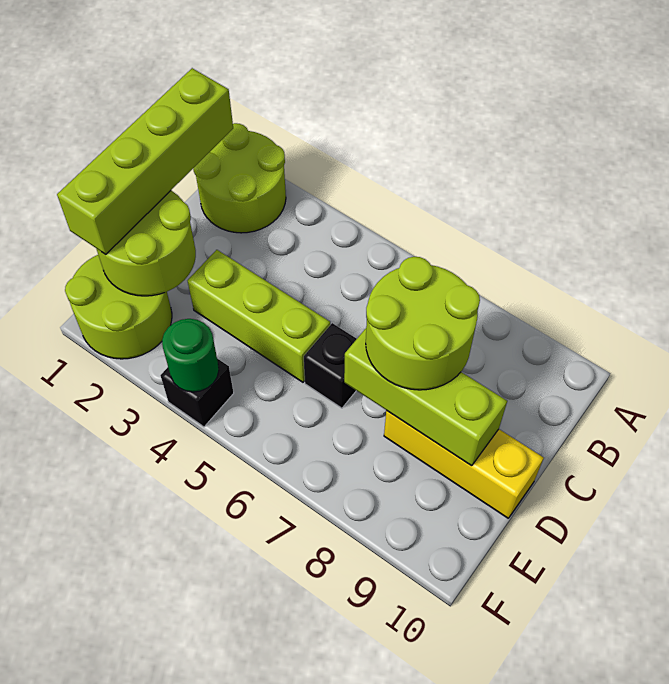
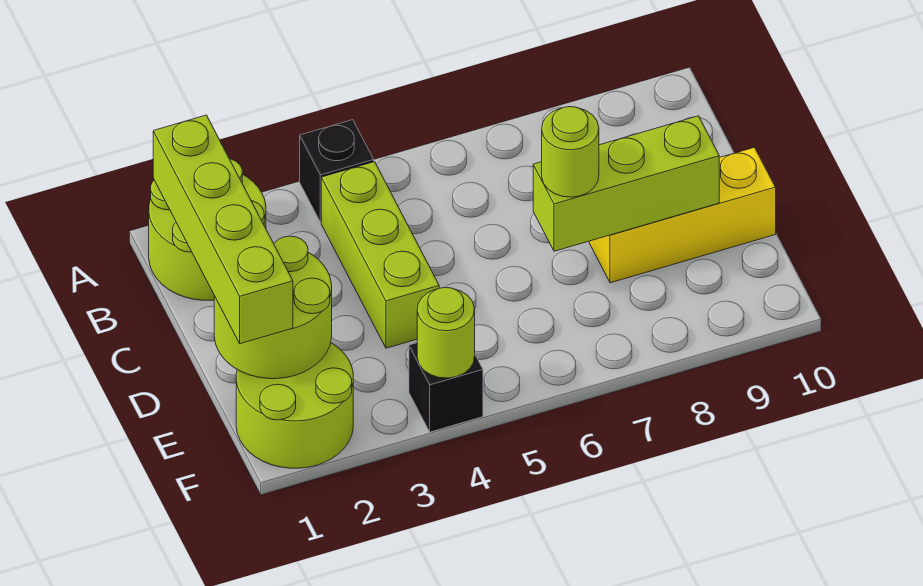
lime 2x2 round brick [366,257,480,390] -> lime 1x1 round brick [542,107,599,197]
lime 1x3 brick [188,250,330,382] -> lime 1x3 brick turned to [321,162,439,348]
black 1x1 brick [304,323,357,408] -> black 1x1 brick moved to [300,120,374,222]
green 1x1 round brick [162,319,219,392] -> lime 1x1 round brick [417,287,475,378]

